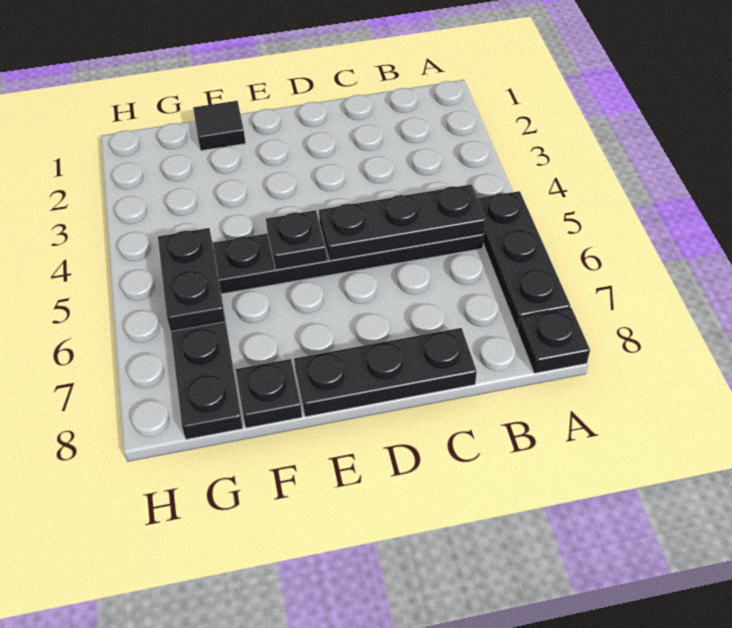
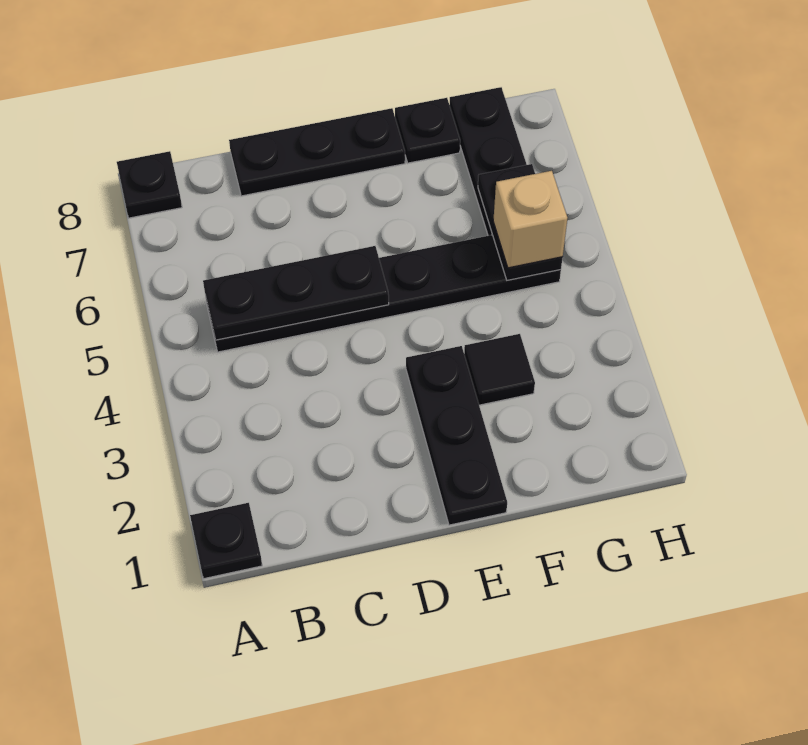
black 1x3 plate [477,191,570,329] -> black 1x3 plate moved to [406,346,507,525]
black 1x1 plate [266,210,327,270] -> black 1x1 plate moved to [190,503,262,579]
black 1x1 tile [193,101,246,151] -> black 1x1 tile moved to [464,334,535,405]
none -> tan 1x1 brick [493,171,567,268]

